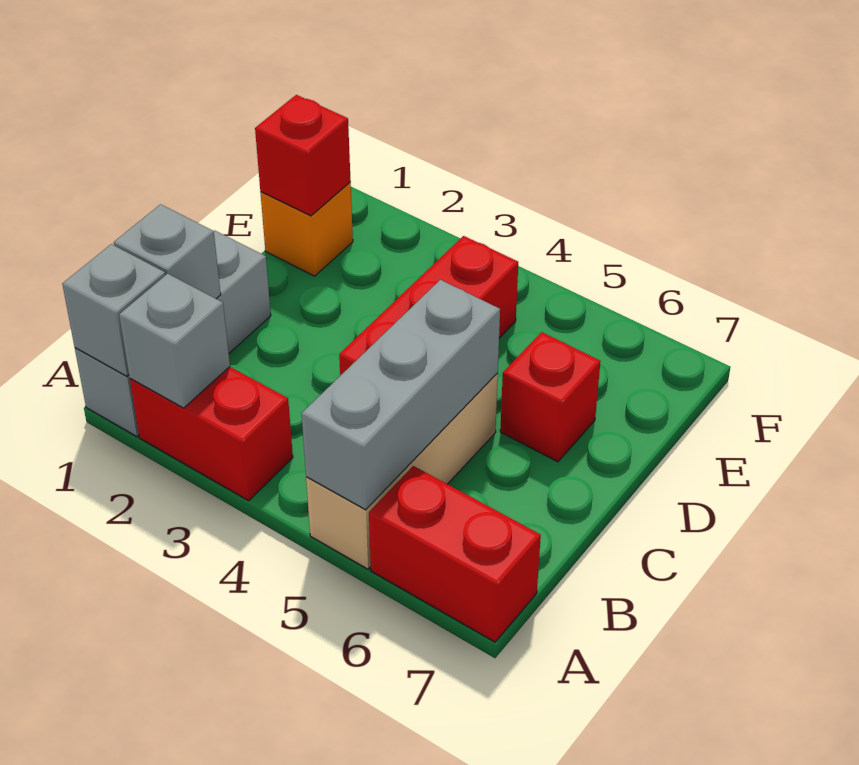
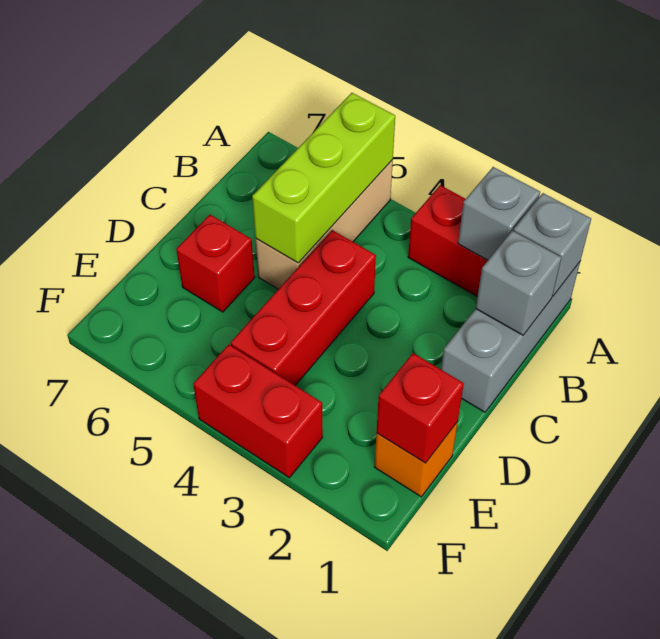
grey 1x3 brick [302,280,500,510] -> lime 1x3 brick [252,93,395,263]
red 1x2 brick [369,466,541,642] -> red 1x2 brick moved to [193,345,323,478]

